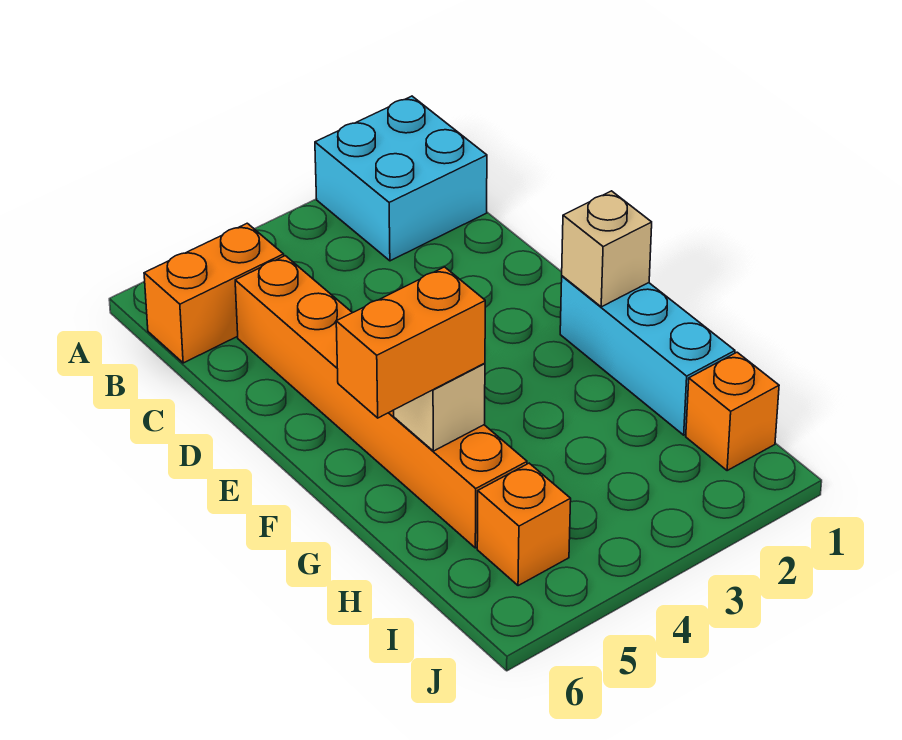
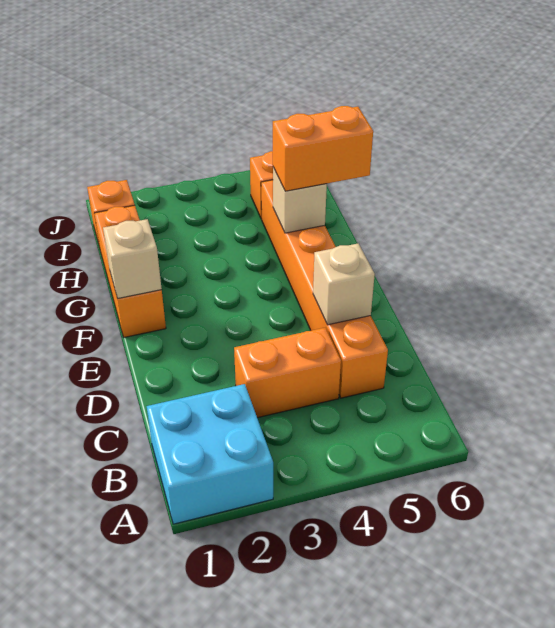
orange 1x2 brick [144,223,284,363] -> orange 1x2 brick moved to [234,327,341,418]
none -> tan 1x1 brick [313,244,375,325]
cyan 1x3 brick [560,276,735,435] -> orange 1x3 brick [94,205,166,337]

